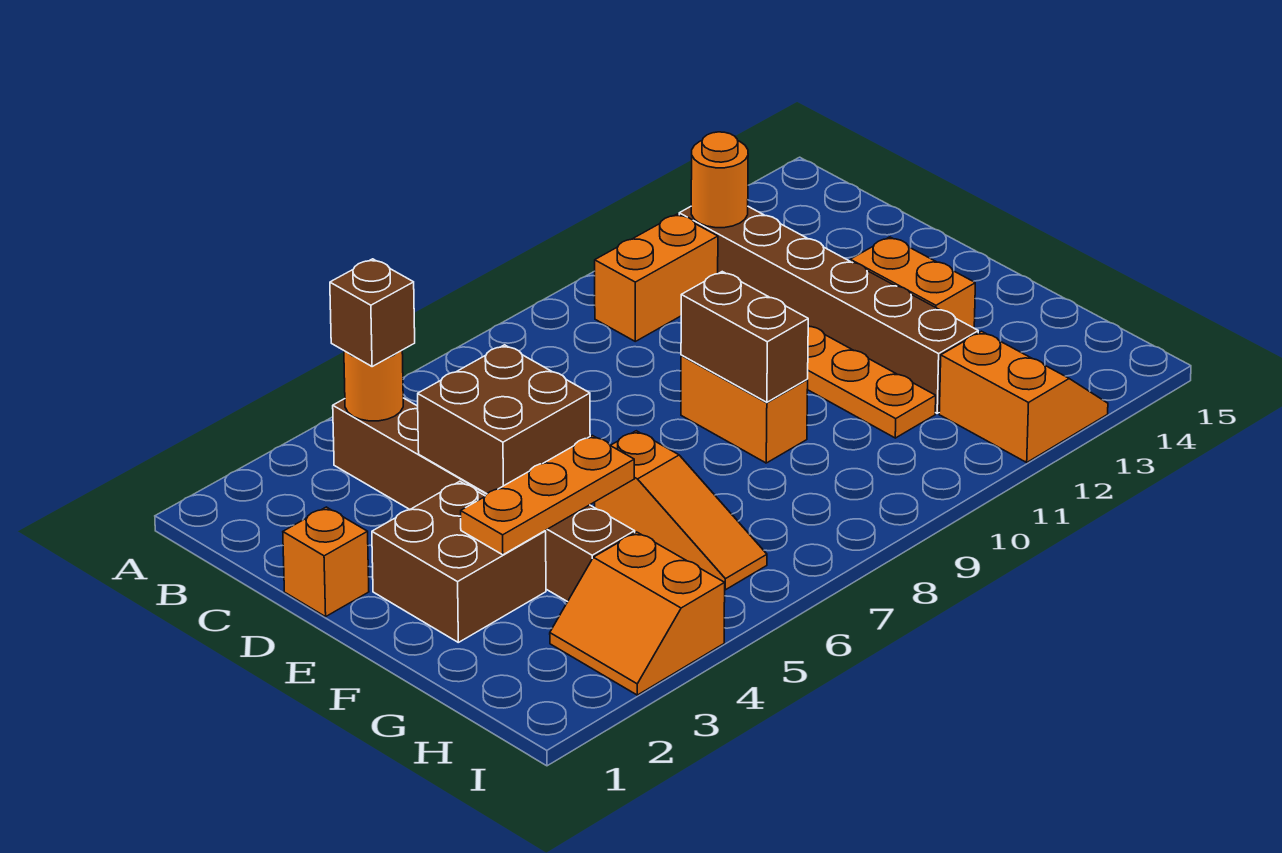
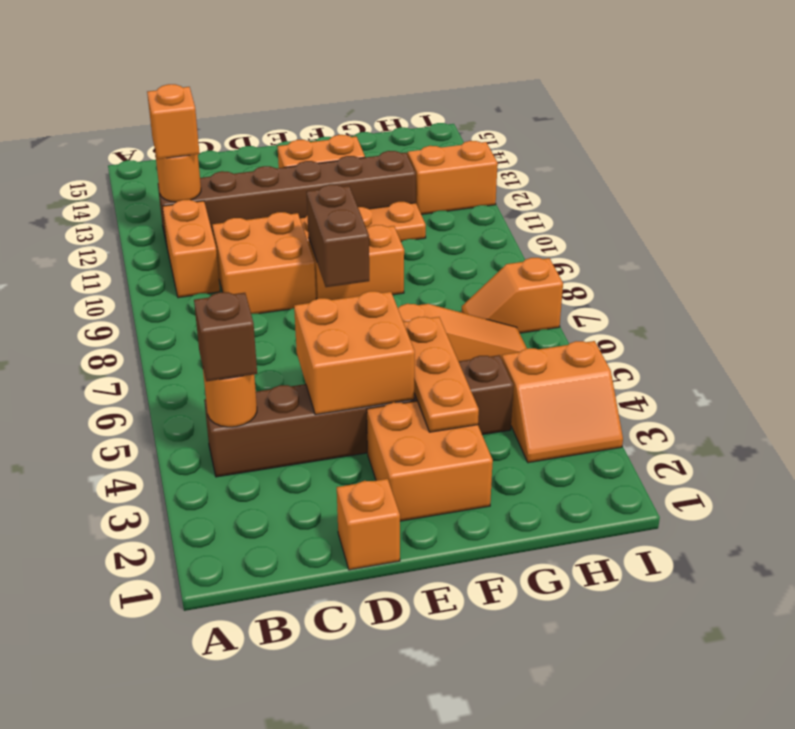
none -> orange 1x1 brick [147,84,200,159]
none -> orange 2x2 brick [212,212,316,314]
brown 2x2 brick [418,345,590,494] -> orange 2x2 brick [294,291,415,415]
brown 2x2 brick [372,481,546,642] -> orange 2x2 brick [367,401,493,521]
brown 1x2 brick [681,272,808,402] -> brown 1x2 brick turned to [306,184,369,287]
none -> orange 1x2 slope [462,258,563,333]

